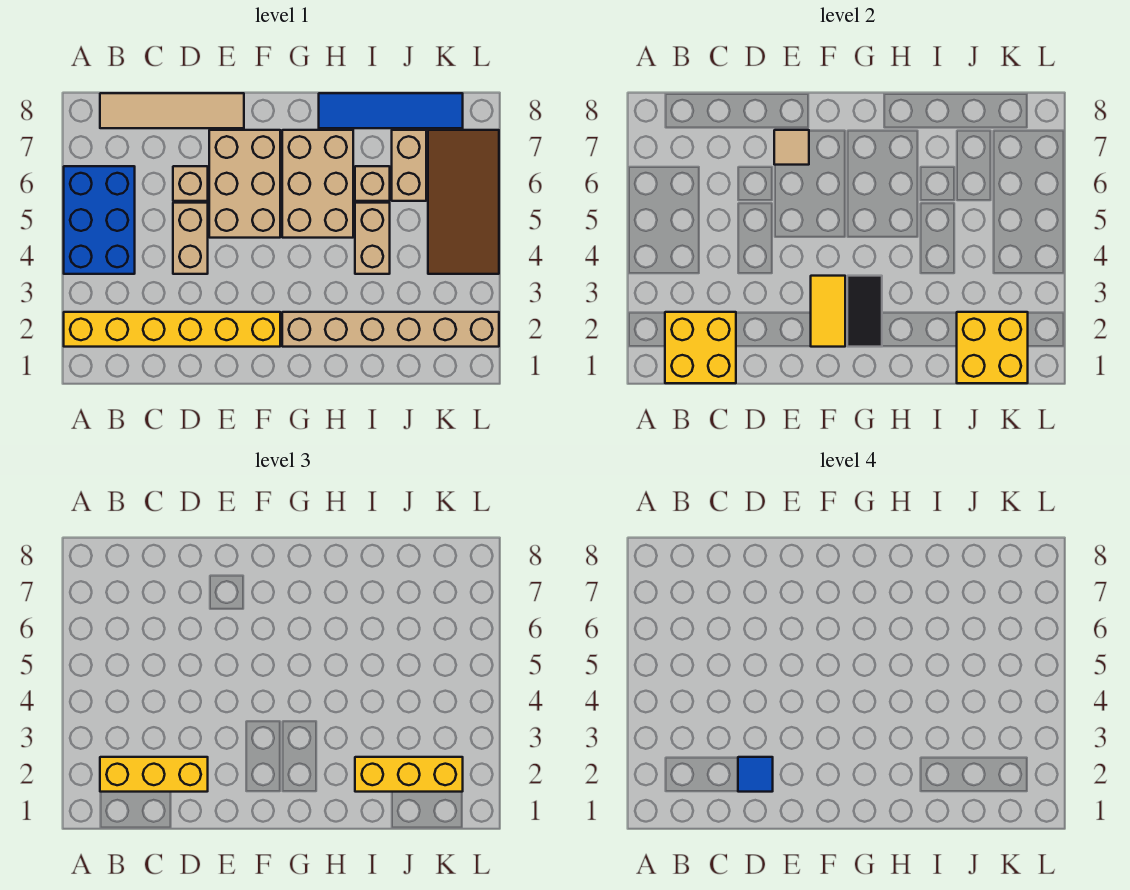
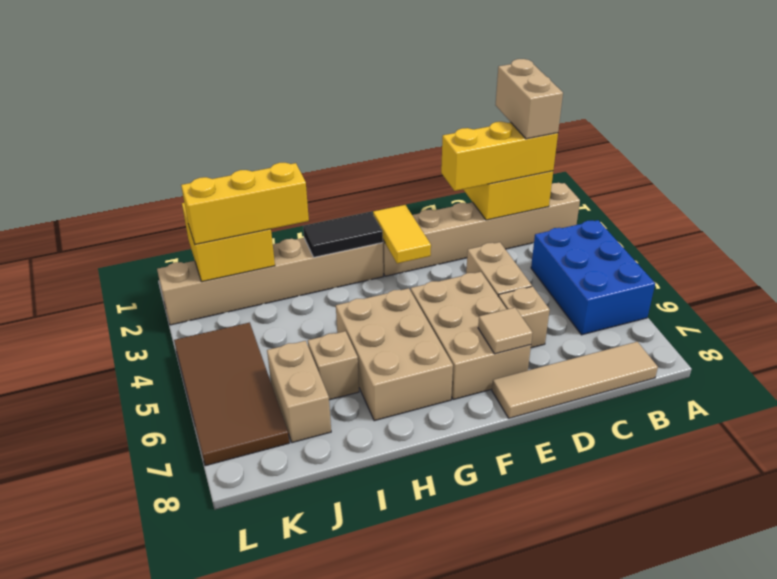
yellow 1x6 brick [64,312,280,347] -> tan 1x6 brick [383,183,580,276]
blue 1x1 tile [738,757,773,792] -> none
black 1x2 tile [847,276,882,347] -> black 1x2 tile turned to [303,212,383,257]
blue 1x4 tile [319,93,463,128] -> none
tan 1x2 brick [355,203,390,274] -> tan 1x2 brick moved to [496,59,563,139]

